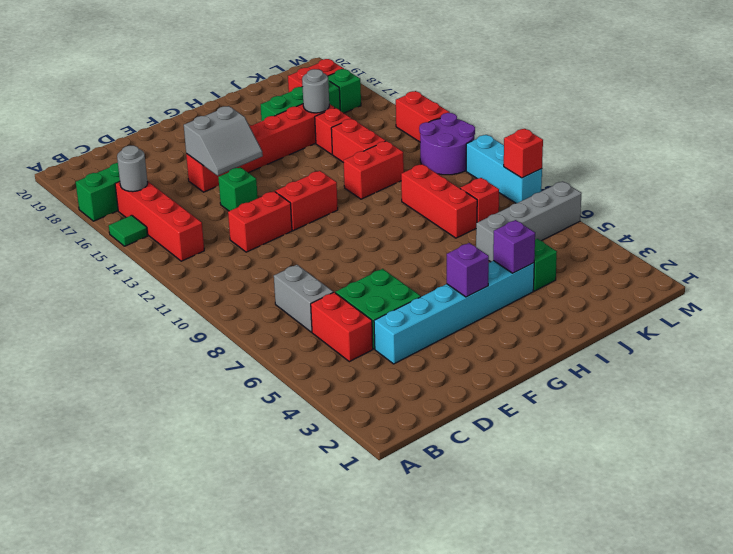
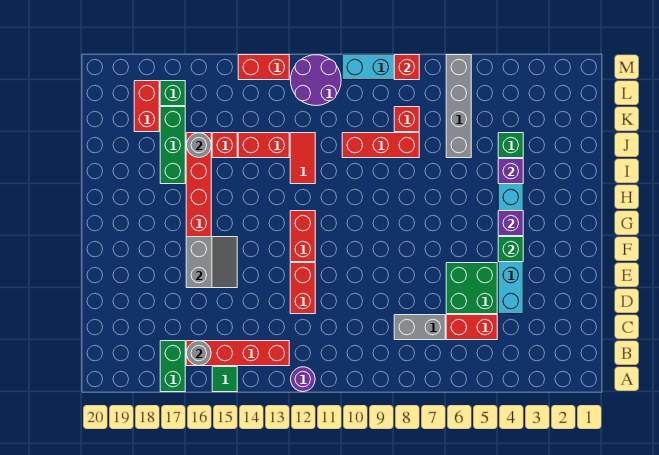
none -> purple 1x1 round brick [291,367,315,392]
green 1x1 brick [218,167,258,211] -> green 1x1 brick moved to [498,237,523,262]
red 1x2 brick [344,141,404,199] -> red 1x2 tile [290,133,315,184]

